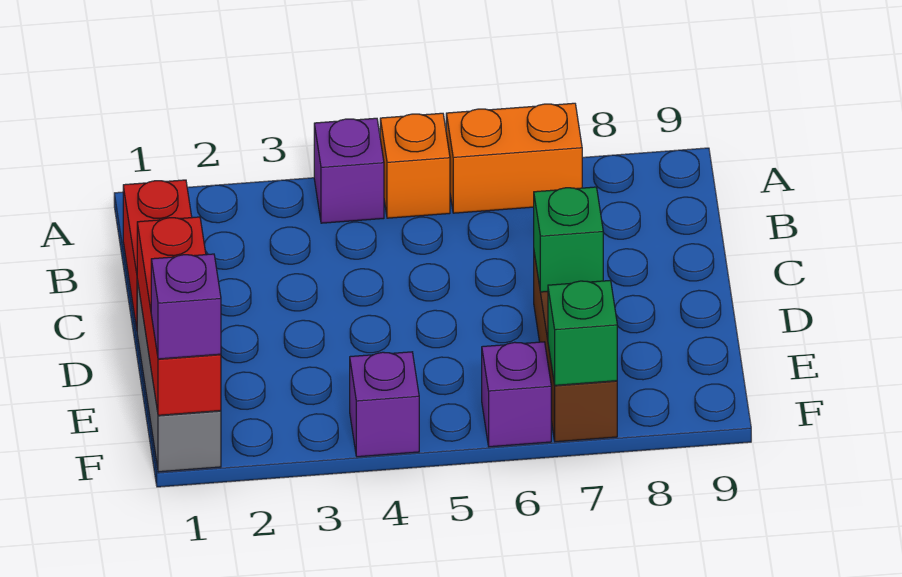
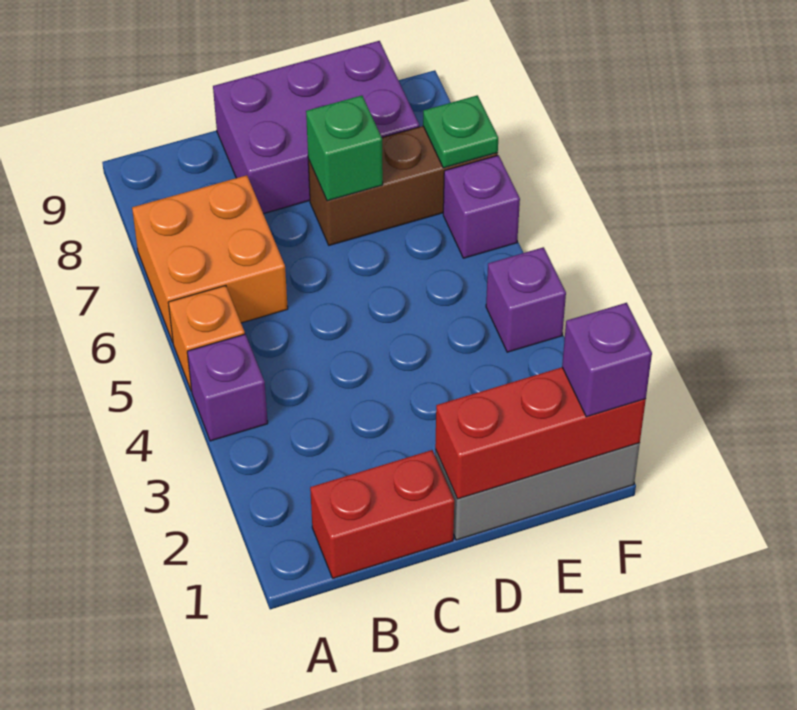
orange 1x2 brick [446,103,582,213] -> orange 2x2 brick [132,175,288,342]
none -> purple 2x3 brick [213,41,419,214]
green 1x1 brick [548,281,617,385] -> green 1x1 plate [423,95,498,168]

